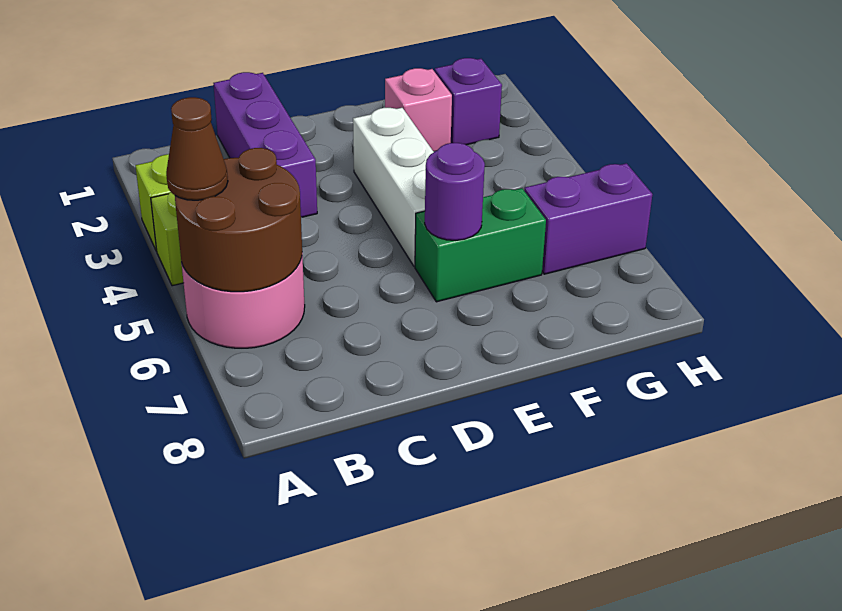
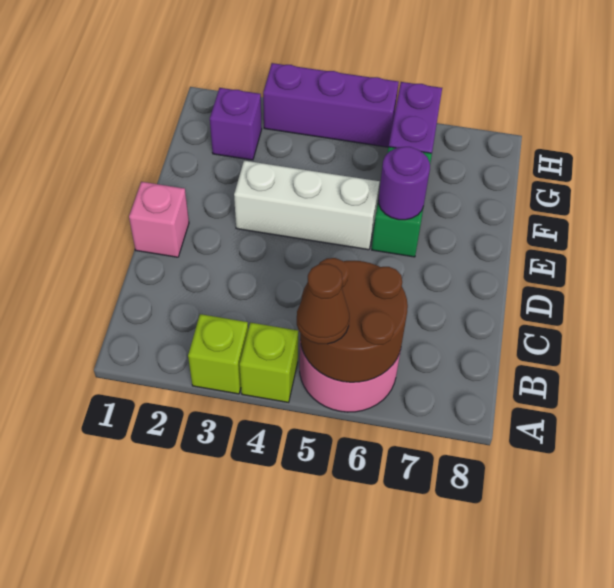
purple 1x3 brick [213,72,317,217] -> purple 1x3 brick moved to [263,63,399,147]
pink 1x1 brick [385,68,452,151] -> pink 1x1 brick moved to [129,182,189,257]

